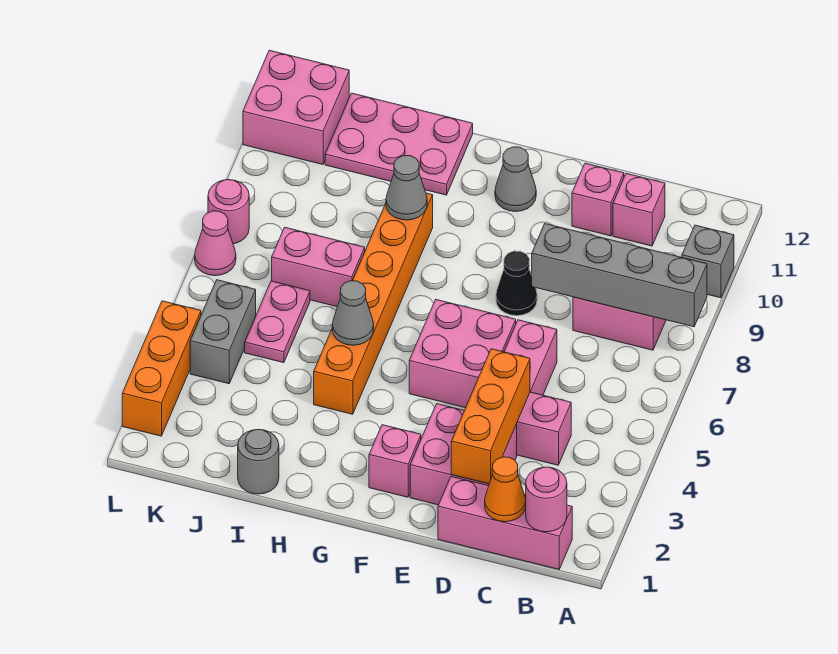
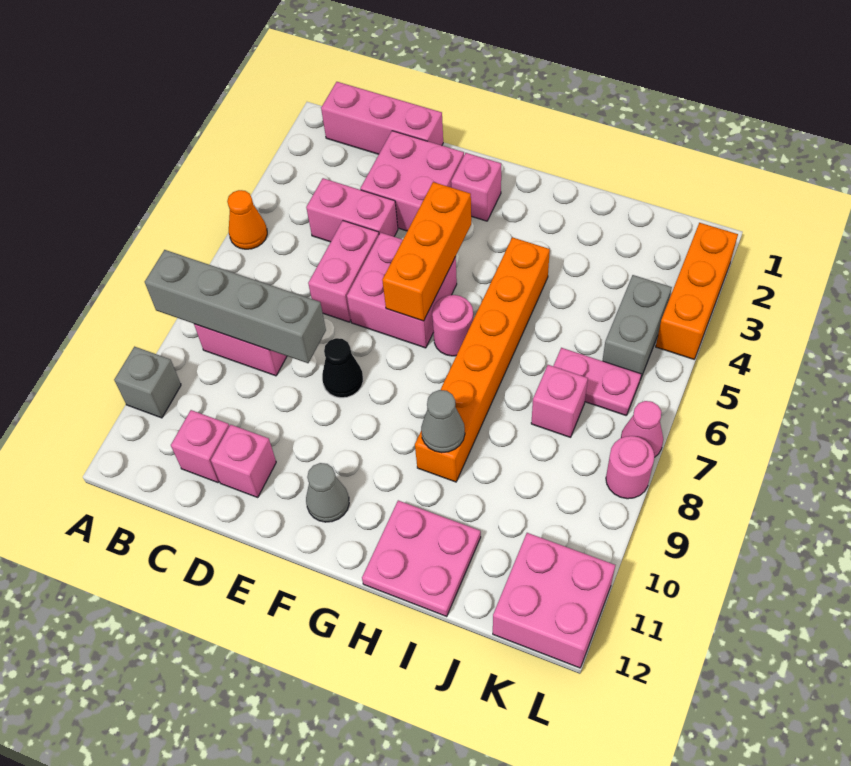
pink 1x1 round brick [526,467,567,532] -> pink 1x1 round brick moved to [432,295,473,356]
orange 1x1 cone [485,457,526,522] -> orange 1x1 cone moved to [227,190,267,249]
orange 1x3 brick [451,349,530,484] -> orange 1x3 brick moved to [382,182,471,321]
grey 1x1 cone [332,281,374,345] -> none
pink 2x3 plate [325,93,473,195] -> pink 2x2 plate [362,500,481,616]
grey 1x1 round brick [238,430,279,494] -> none
pink 1x2 brick [272,227,365,307] -> pink 1x1 brick [531,365,588,437]
pink 1x2 plate [245,281,310,363] -> pink 1x2 plate turned to [554,348,641,415]

